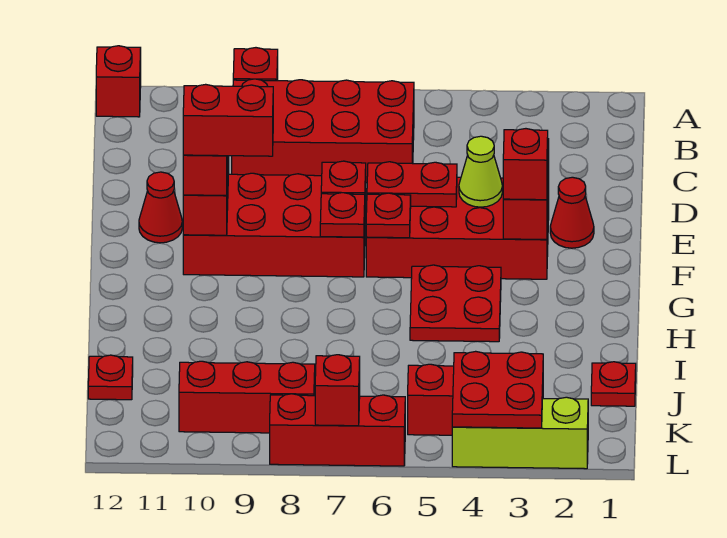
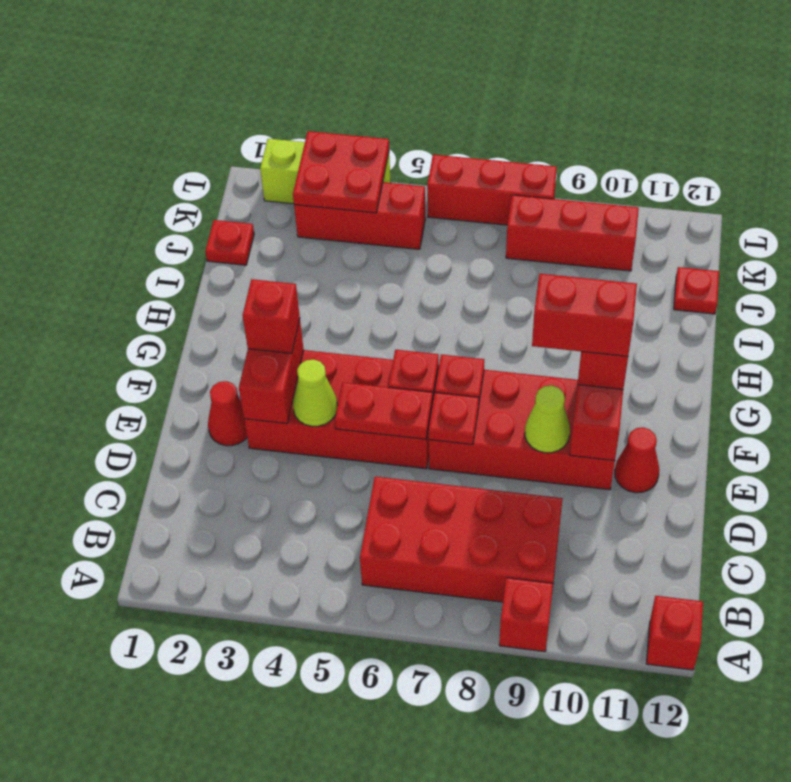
none -> lime 1x1 cone [525,385,570,453]
red 2x2 plate [410,265,501,342] -> none
red 1x1 brick [315,355,360,426] -> none

